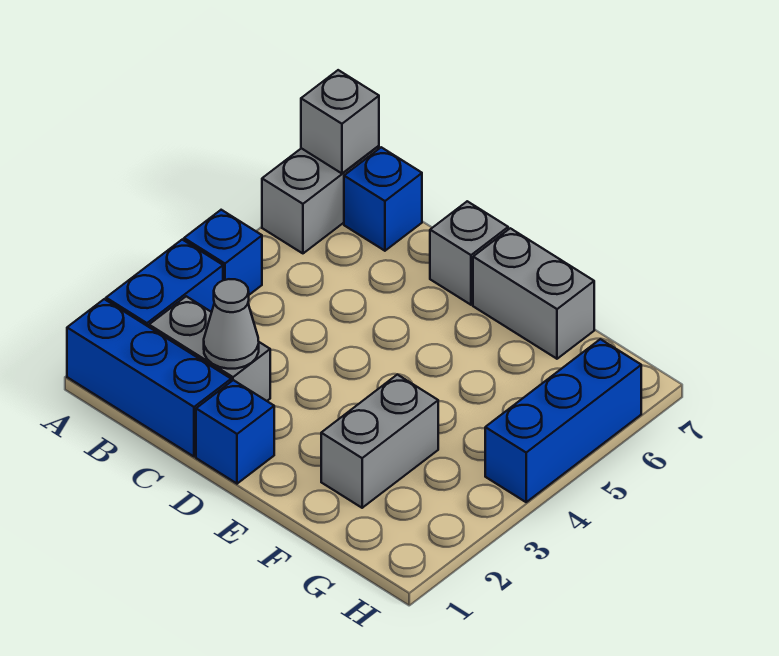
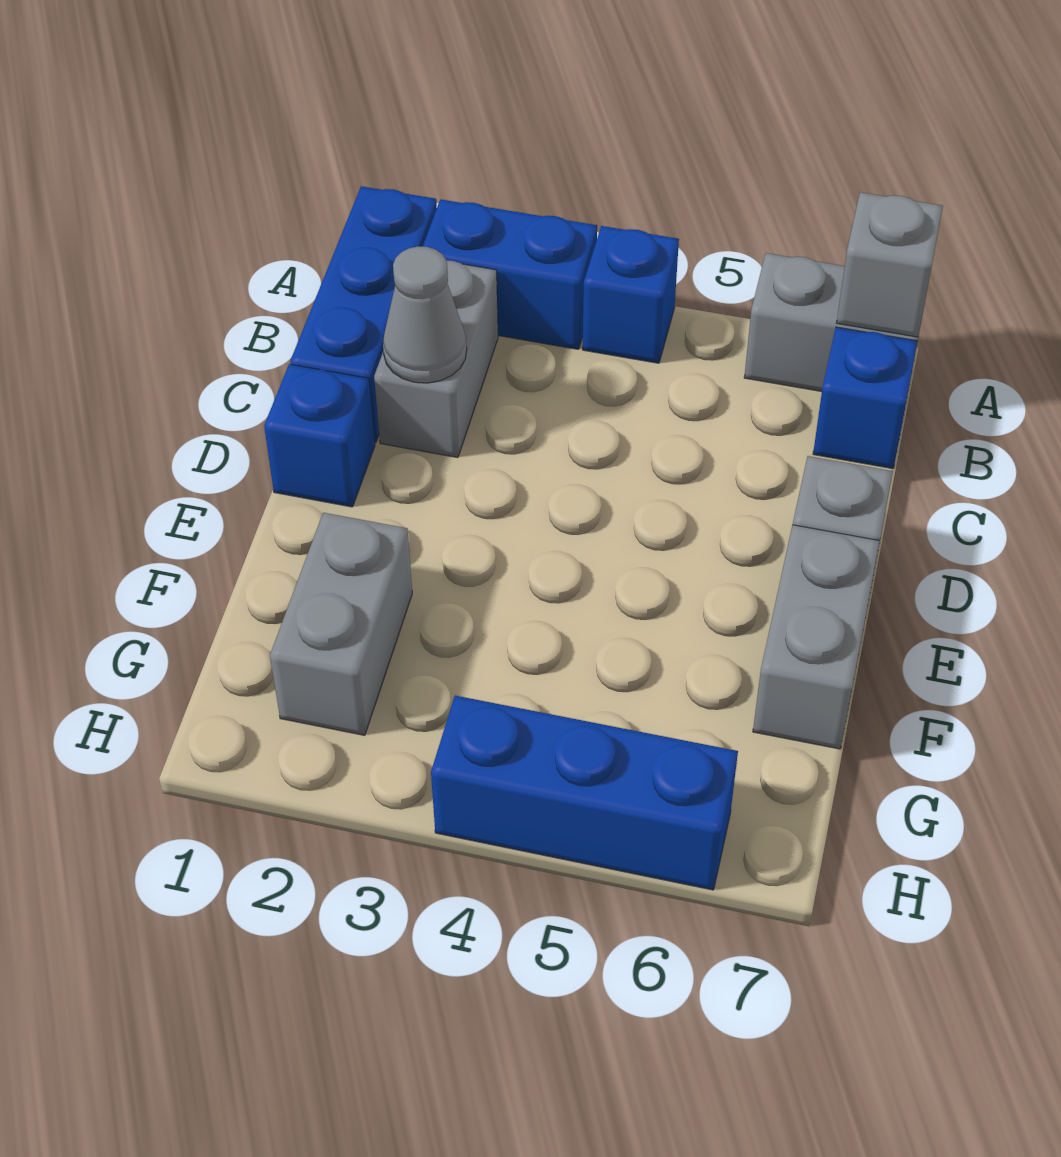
grey 1x2 brick [321,375,438,508] -> grey 1x2 brick turned to [270,513,412,735]

